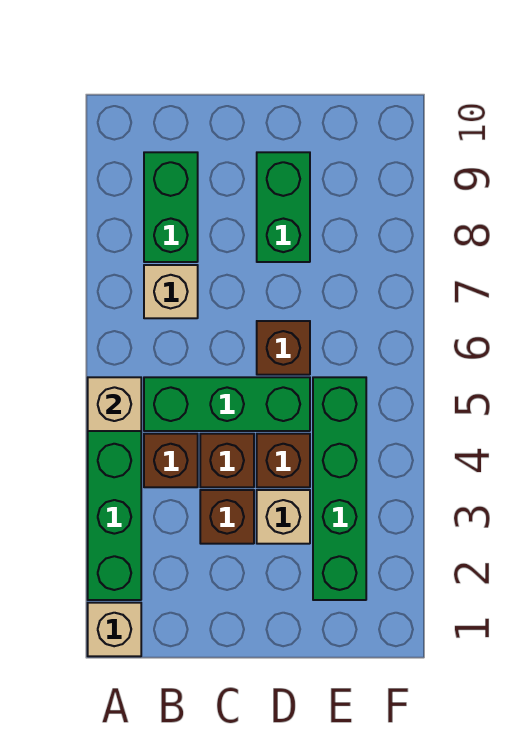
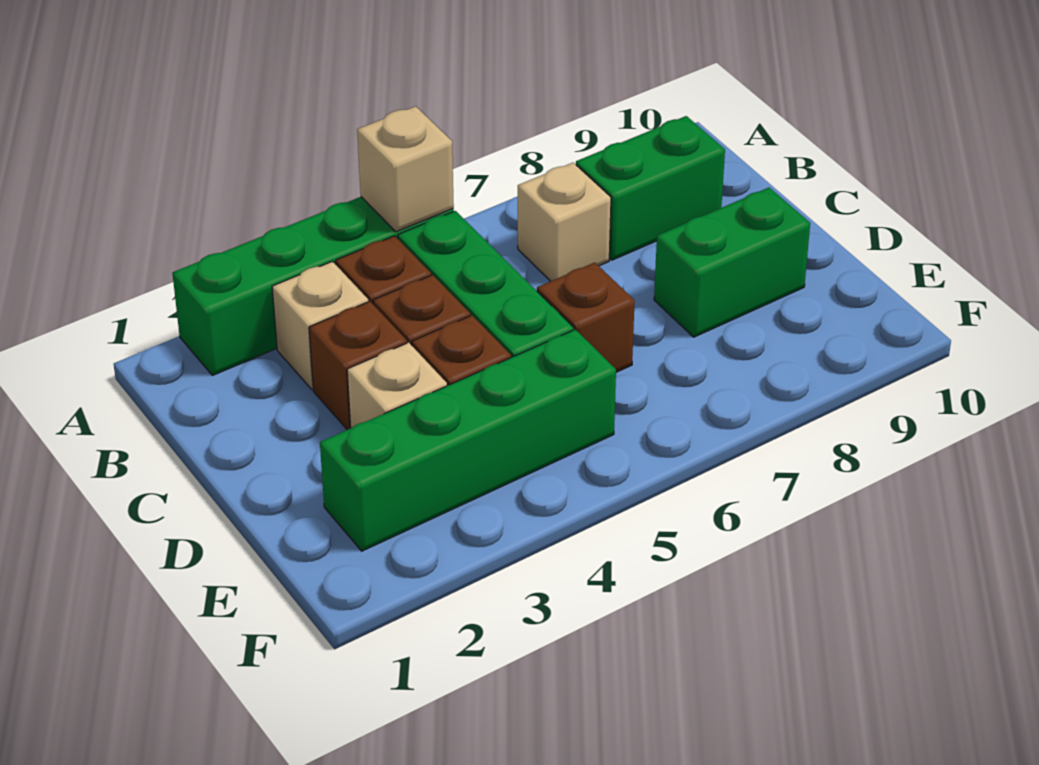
tan 1x1 brick [88,603,141,656] -> tan 1x1 brick moved to [272,261,368,390]

